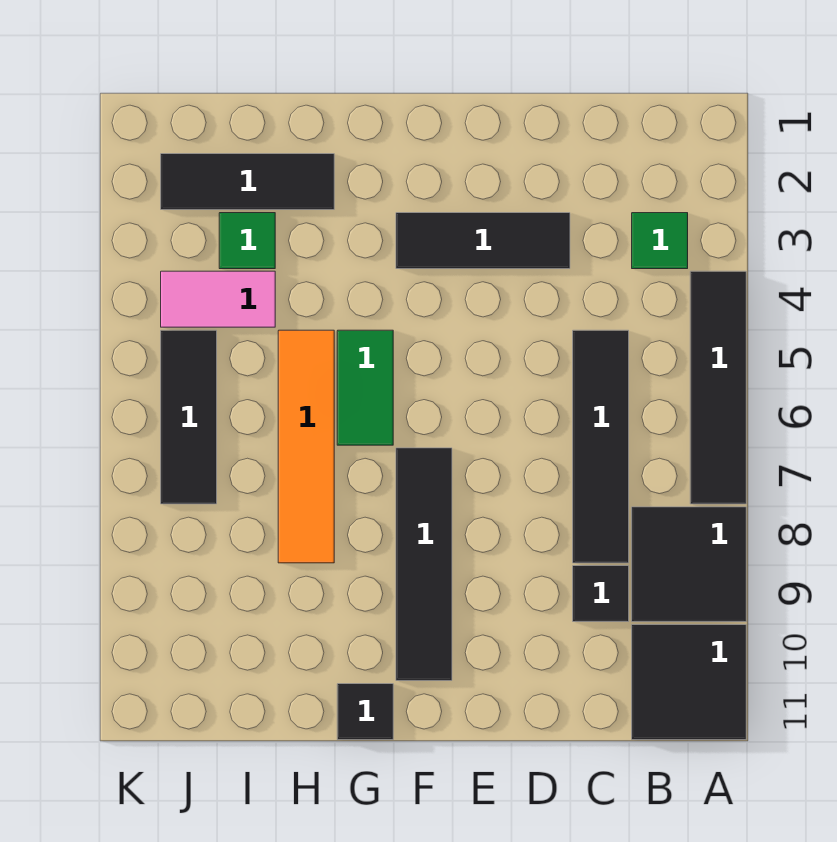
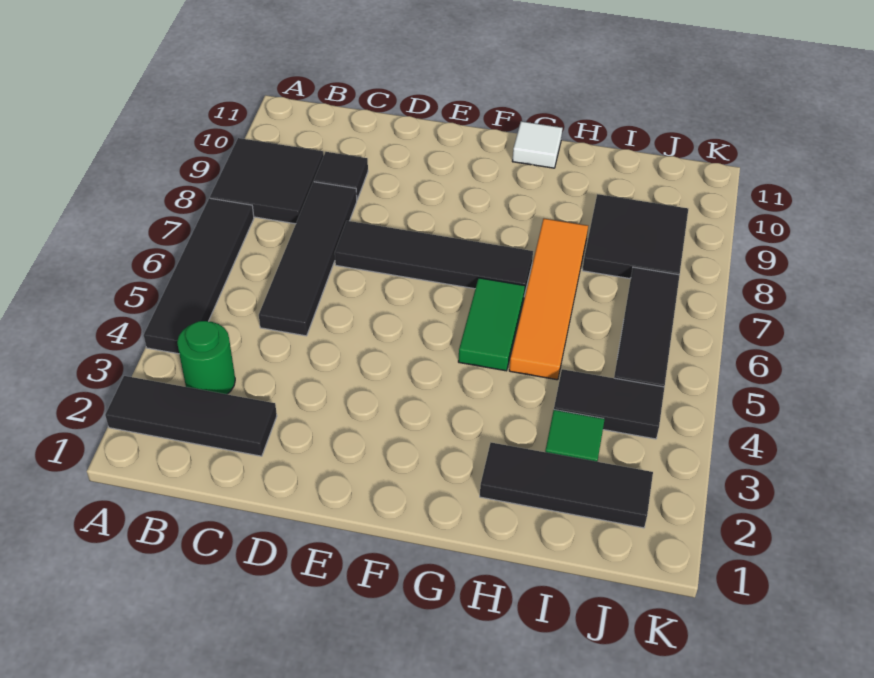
black 2x2 tile [632,625,746,740] -> black 2x2 tile moved to [583,194,688,279]
green 1x1 tile [632,213,688,269] -> green 1x1 round brick [177,321,235,394]
black 1x3 tile [396,213,570,269] -> black 1x3 tile moved to [105,376,277,456]
black 1x4 tile [396,448,452,681] -> black 1x4 tile turned to [335,221,533,295]
black 1x1 tile [337,684,393,740] -> white 1x1 tile [512,121,562,168]
pink 1x2 tile [161,271,275,327] -> black 1x2 tile [554,369,664,439]

